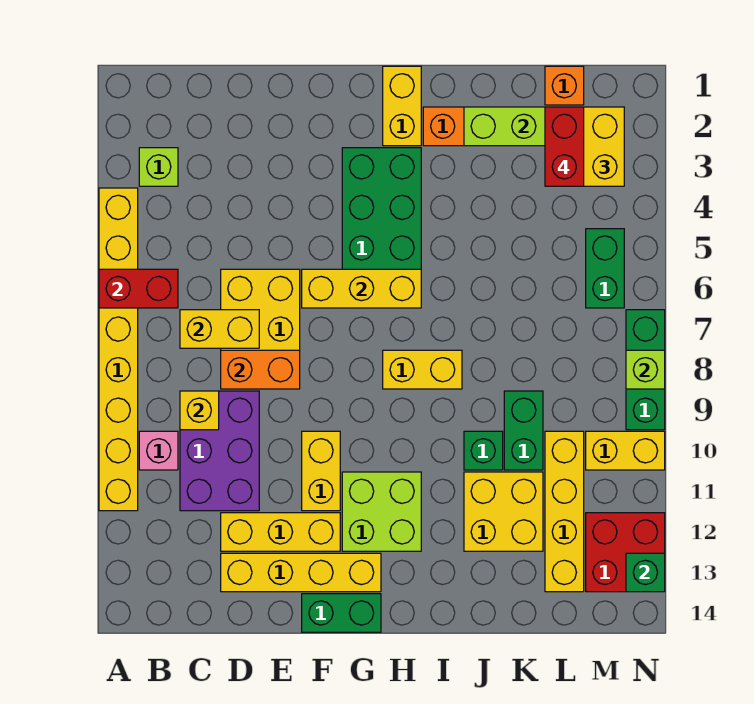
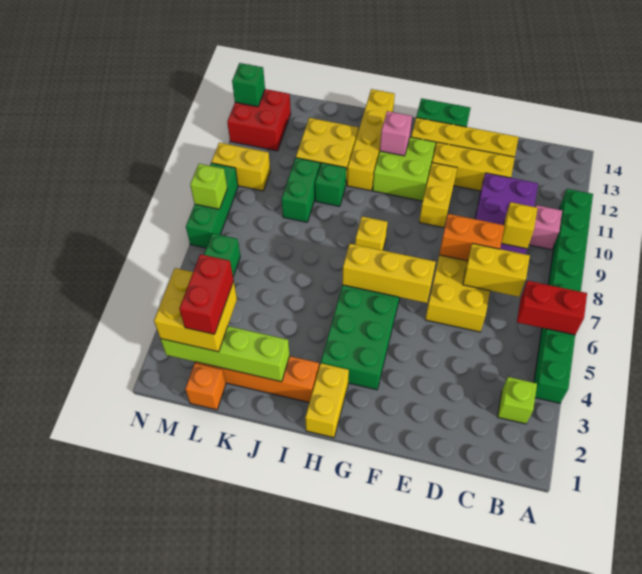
yellow 1x8 brick [99,188,138,511] -> green 1x8 brick [534,189,593,403]
yellow 1x2 brick [383,350,462,389] -> yellow 1x1 brick [355,216,387,250]
none -> pink 1x1 brick [380,111,412,156]
yellow 1x4 brick [545,431,584,592] -> yellow 1x4 brick moved to [347,89,395,191]

